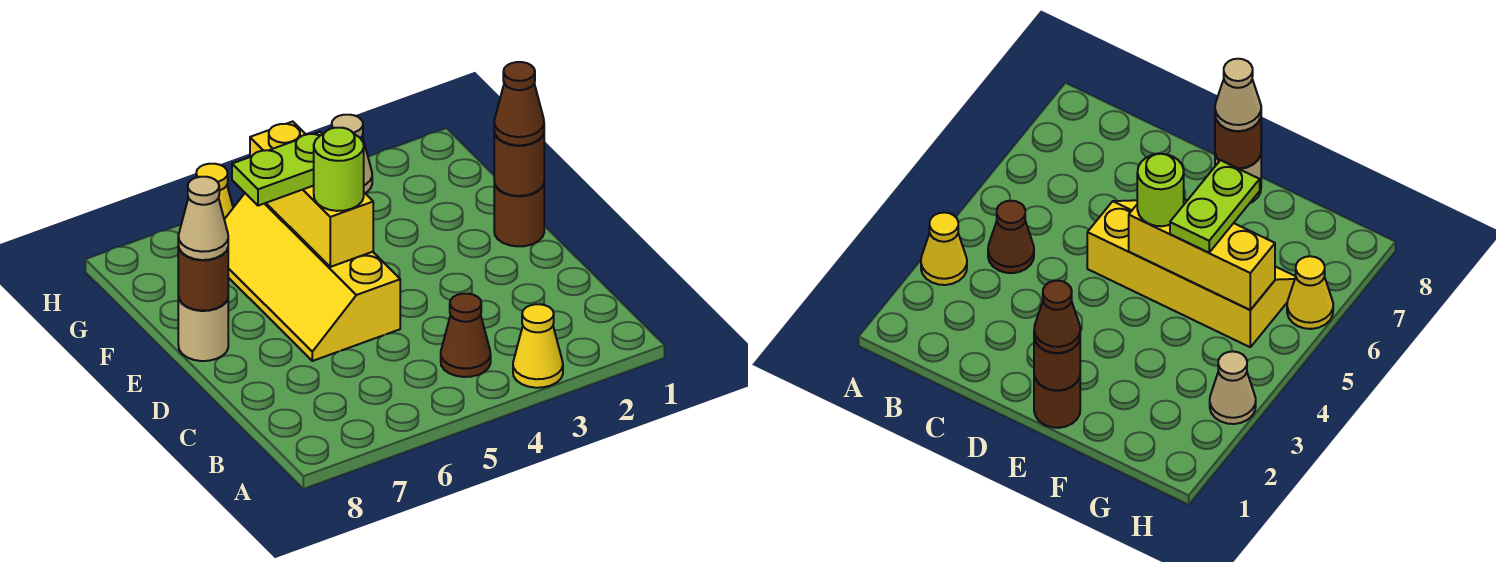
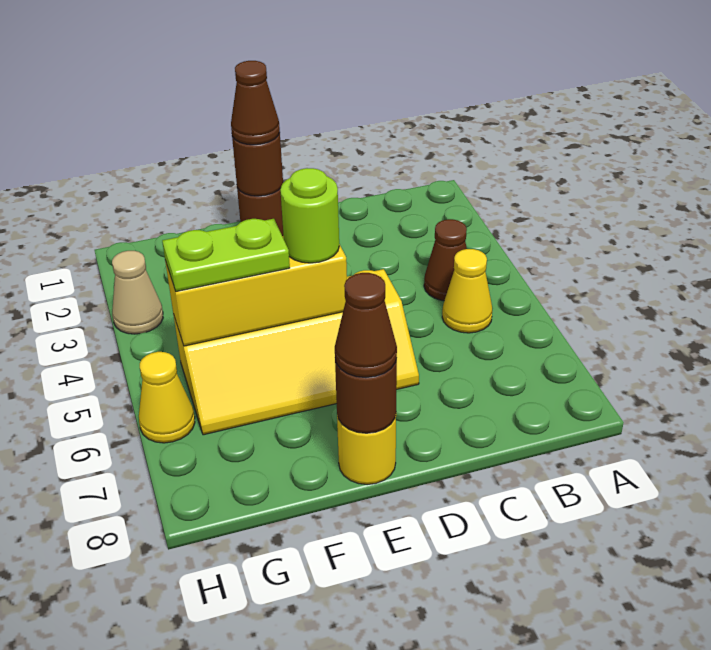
yellow 1x1 cone [513,304,563,388] -> yellow 1x1 cone moved to [442,249,492,333]
tan 1x1 round brick [178,295,228,361] -> yellow 1x1 round brick [337,415,396,485]
tan 1x1 cone [178,177,228,260] -> brown 1x1 cone [335,273,397,378]
lime 1x2 plate [232,132,323,206] -> lime 1x2 plate turned to [162,219,290,291]

